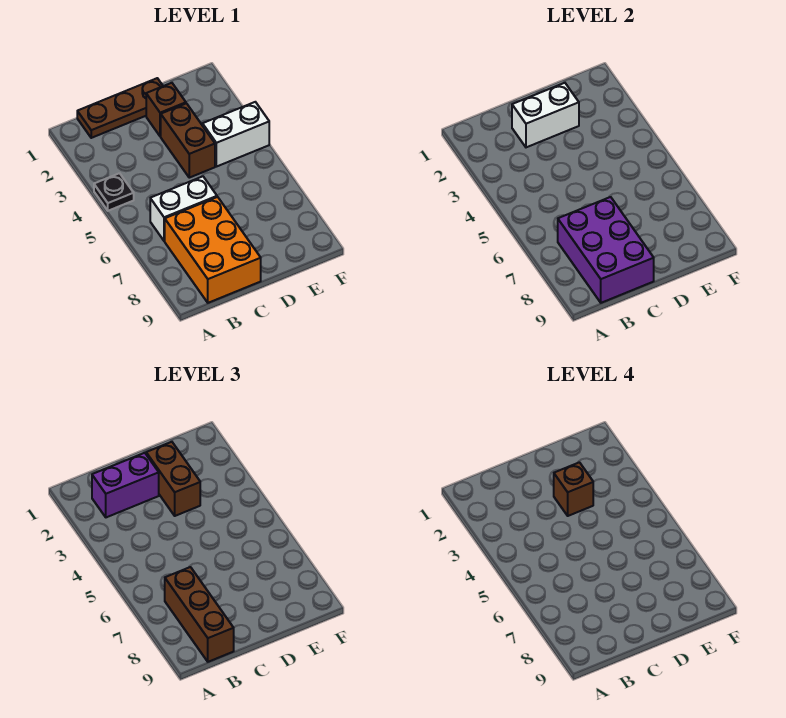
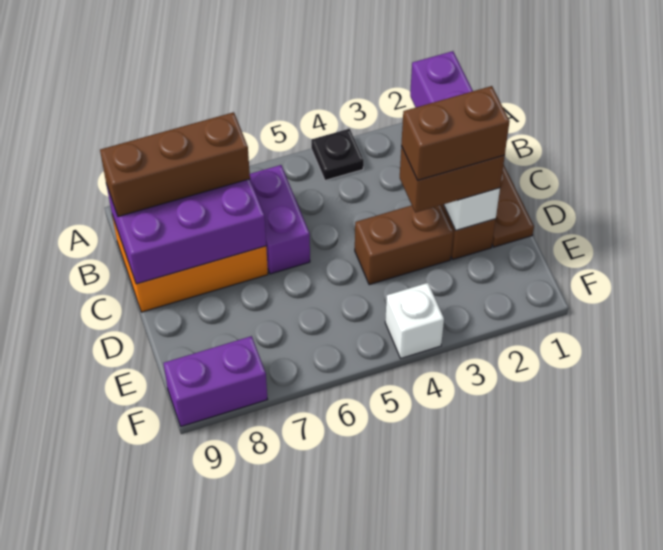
white 1x2 brick [150,176,217,241] -> purple 1x2 brick [250,165,310,274]
brown 1x1 brick [554,462,593,516] -> brown 1x2 brick [401,86,510,180]
white 1x2 brick [202,102,269,167] -> white 1x1 brick [385,283,444,358]
none -> purple 1x2 brick [163,336,268,426]

